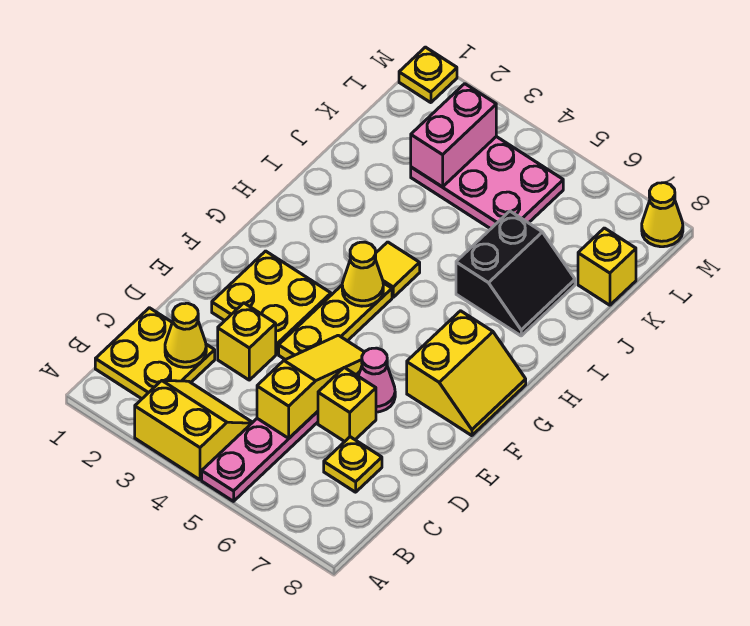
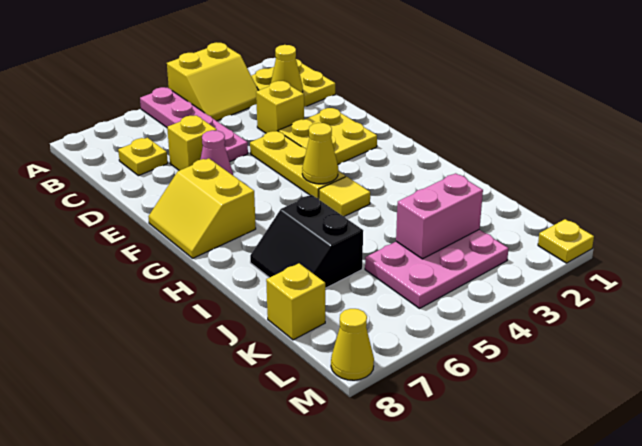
yellow 1x3 slope [257,335,364,438] -> none
pink 1x2 brick [411,84,496,187] -> pink 1x2 brick turned to [396,173,483,259]

